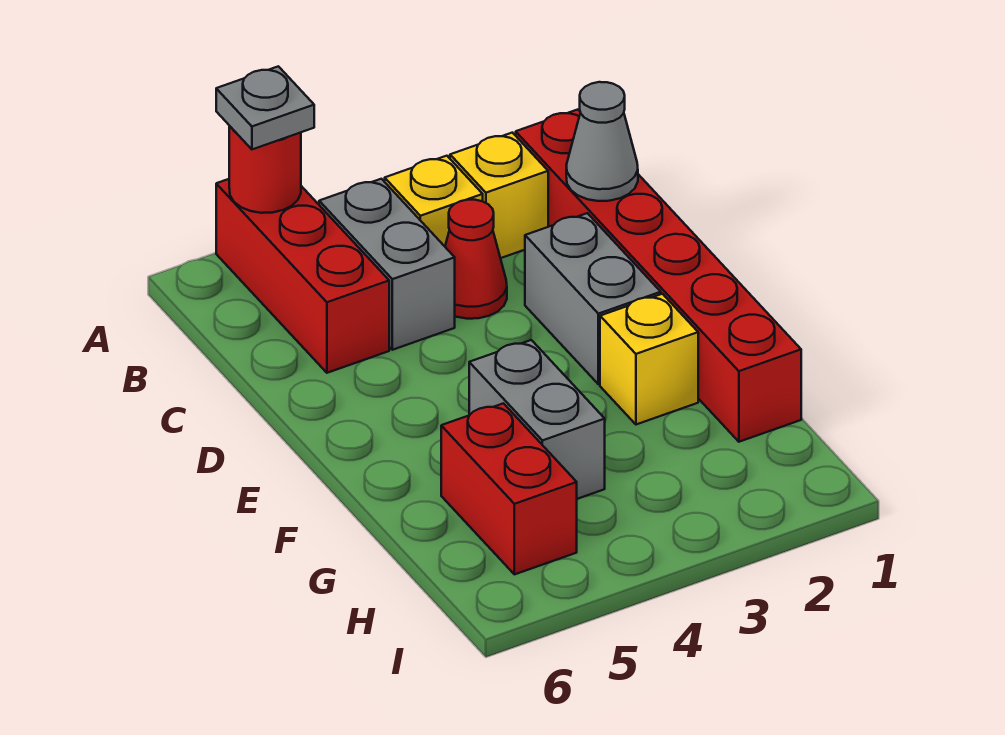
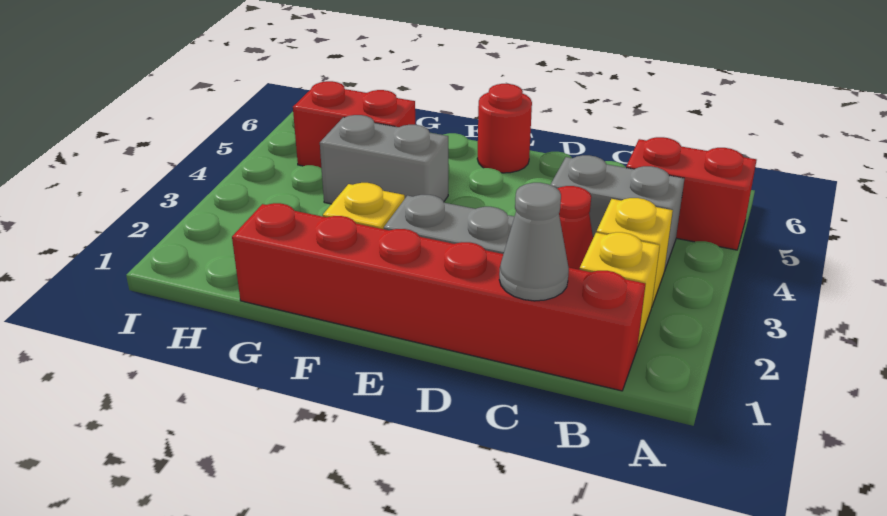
red 1x3 brick [216,179,389,373] -> red 1x2 brick [626,137,756,250]
red 1x1 round brick [229,126,301,213] -> red 1x1 round brick moved to [477,84,532,173]
grey 1x1 plate [216,66,314,149] -> none

